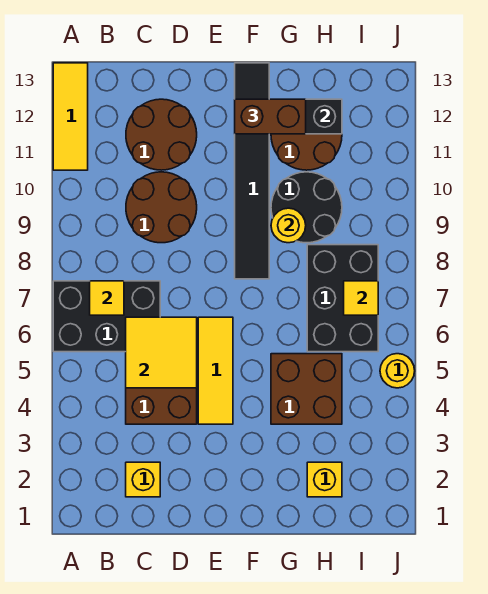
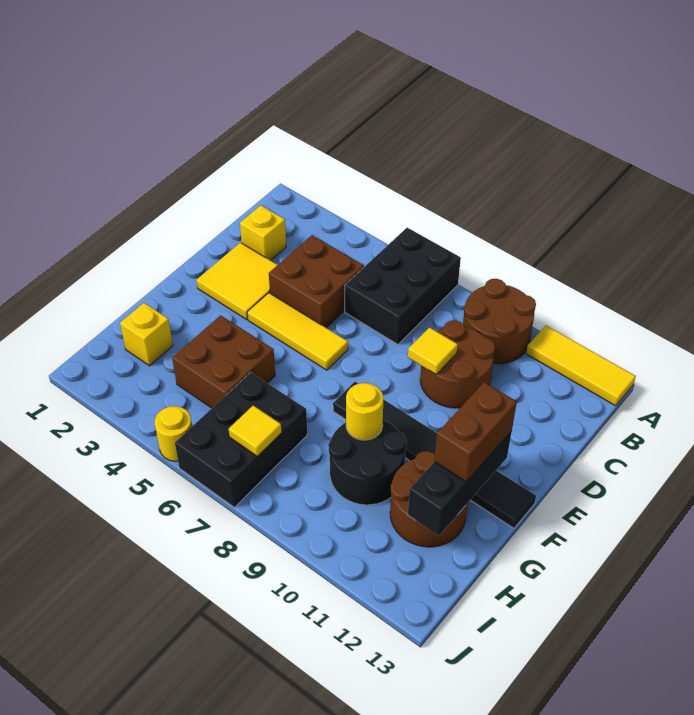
yellow 1x1 tile [90,281,124,315] -> yellow 1x1 tile moved to [408,327,458,374]
yellow 2x2 tile [126,317,197,388] -> yellow 2x2 tile moved to [196,243,277,319]
brown 2x2 round brick [126,99,197,170] -> brown 2x2 round brick moved to [463,279,536,364]
black 2x3 brick [307,245,378,352] -> black 2x3 brick turned to [175,372,307,507]

